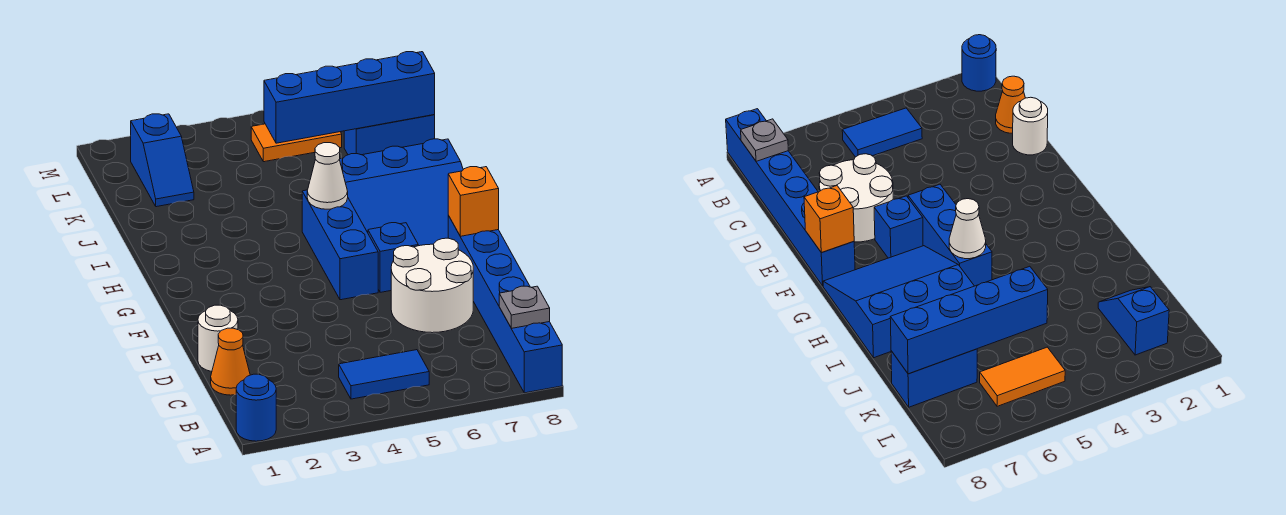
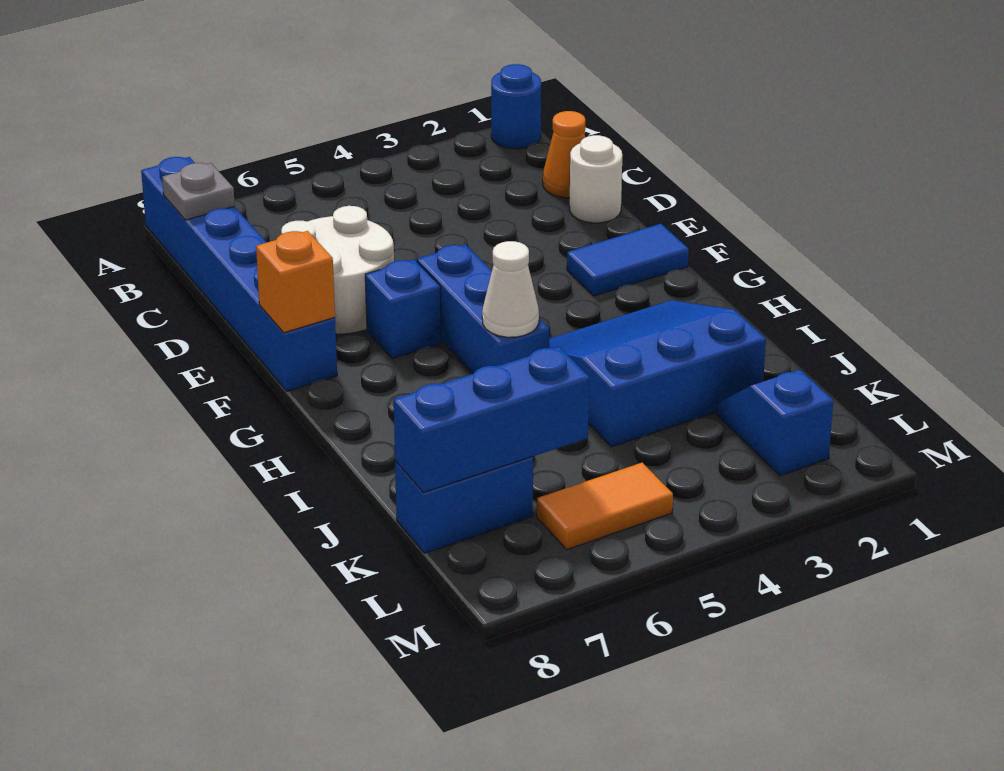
blue 1x2 tile [339,350,429,399] -> blue 1x2 tile moved to [567,224,689,296]
blue 3x3 slope [339,139,463,246] -> blue 3x3 slope moved to [549,300,766,447]
blue 1x4 brick [264,52,435,143] -> blue 1x3 brick [394,347,589,493]

